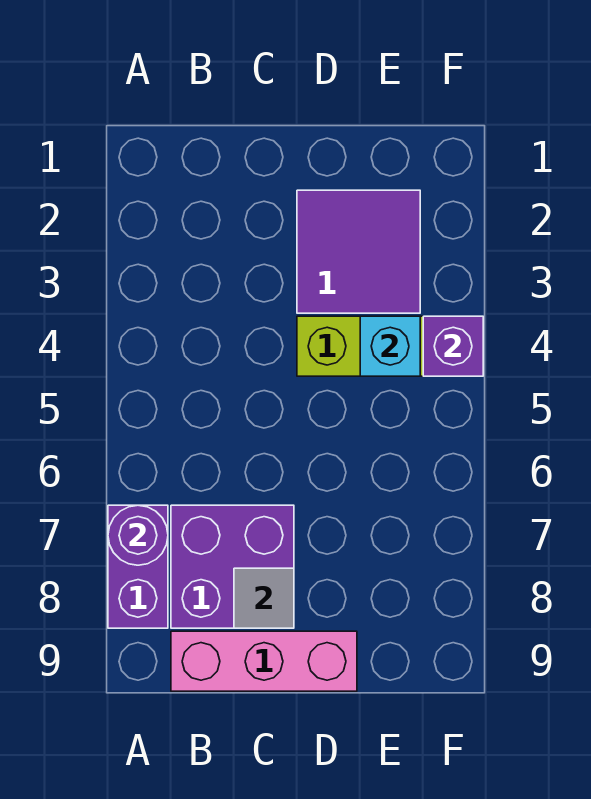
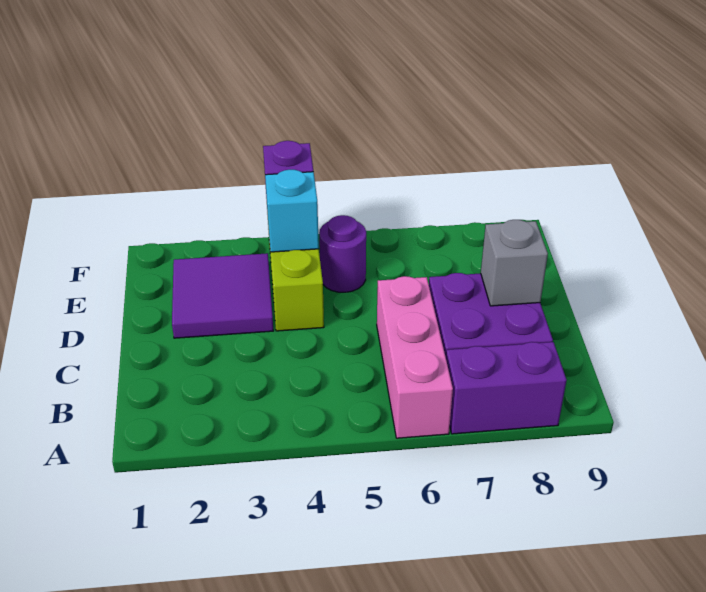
purple 1x1 round brick [108,505,168,565] -> purple 1x1 round brick moved to [319,215,366,292]
pink 1x3 brick [171,631,357,691] -> pink 1x3 brick moved to [377,276,453,438]
grey 1x1 tile [234,568,294,628] -> grey 1x1 brick [481,220,548,306]

